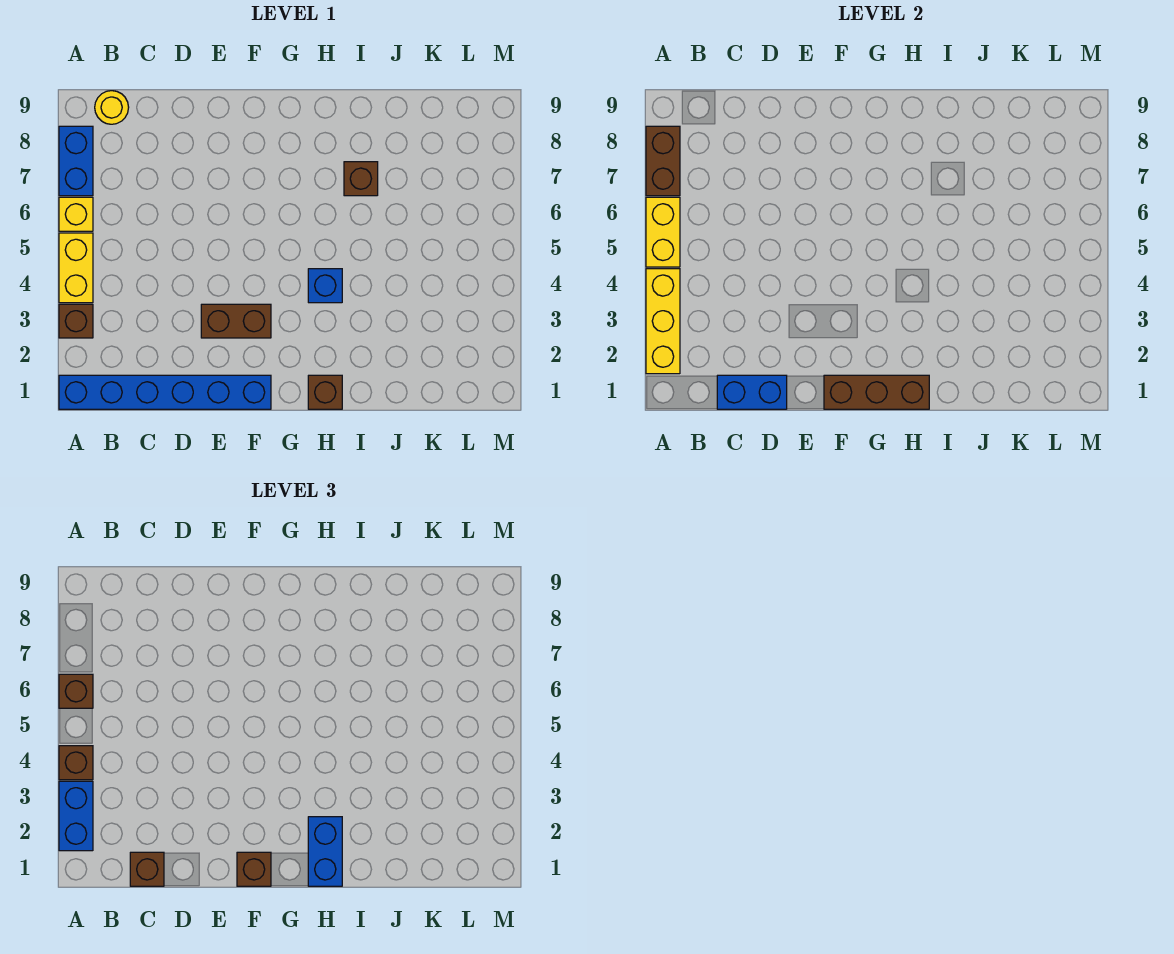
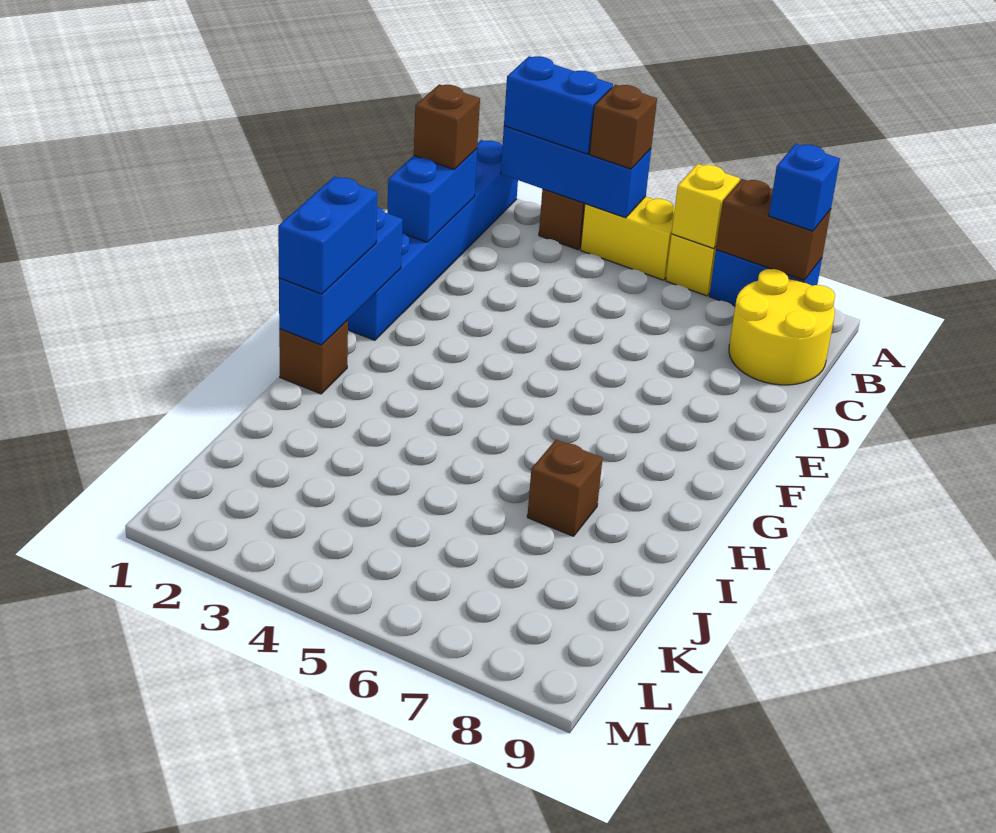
yellow 1x3 brick [646,269,680,374] -> blue 1x3 brick [501,126,651,218]
yellow 1x2 brick [646,197,680,267] -> yellow 1x1 brick [672,164,740,249]
brown 1x1 brick [59,674,93,708] -> none
yellow 1x1 round brick [95,91,129,124] -> yellow 2x2 round brick [729,269,835,385]
brown 1x2 brick [201,304,271,338] -> none
brown 1x3 brick [824,375,929,409] -> blue 1x3 brick [279,207,403,345]
brown 1x1 brick [237,852,271,886] -> none
blue 1x2 brick [308,817,342,886] -> blue 1x2 brick turned to [278,176,377,294]
blue 1x1 brick [308,269,342,303] -> blue 1x1 brick moved to [769,144,840,231]

